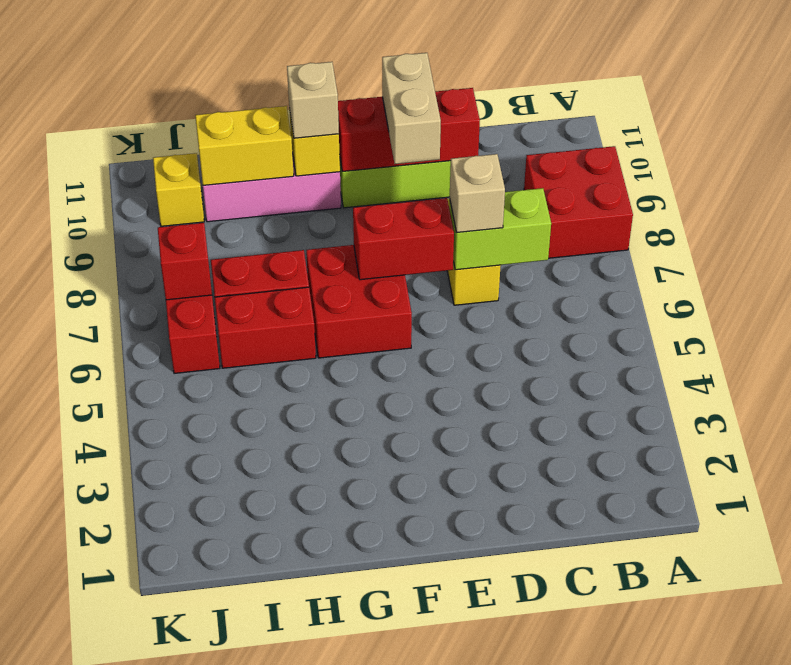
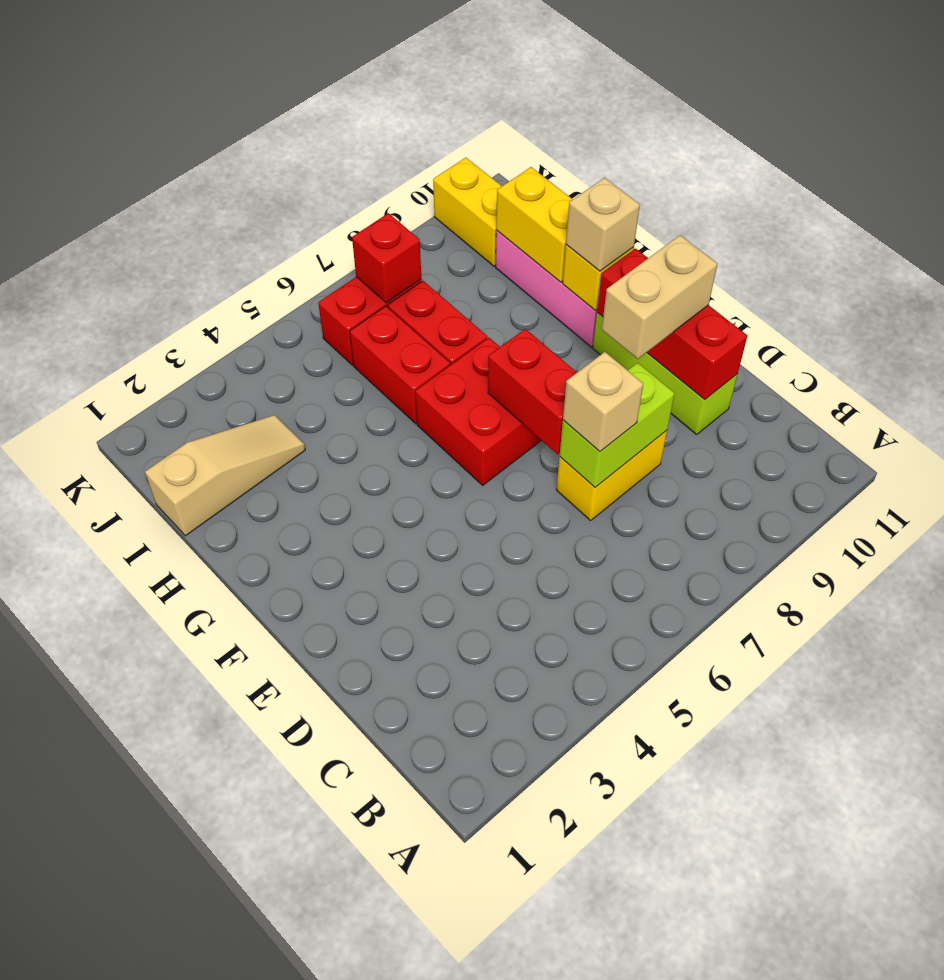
red 2x2 brick [524,146,633,258] -> none
lime 1x2 brick [449,188,551,270] -> lime 1x2 brick turned to [560,363,675,487]
none -> tan 1x3 slope [145,415,305,536]
yellow 1x1 brick [153,153,204,226] -> yellow 1x2 brick [433,158,502,266]

